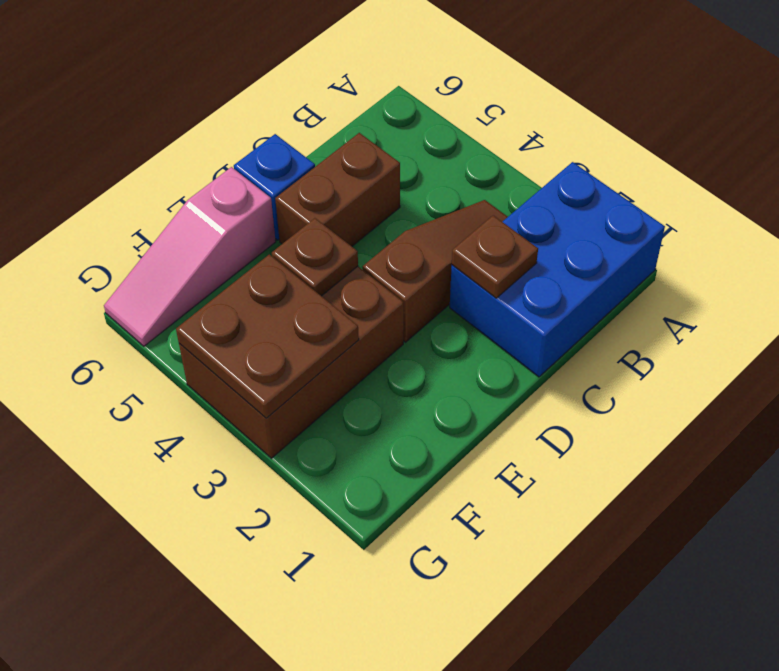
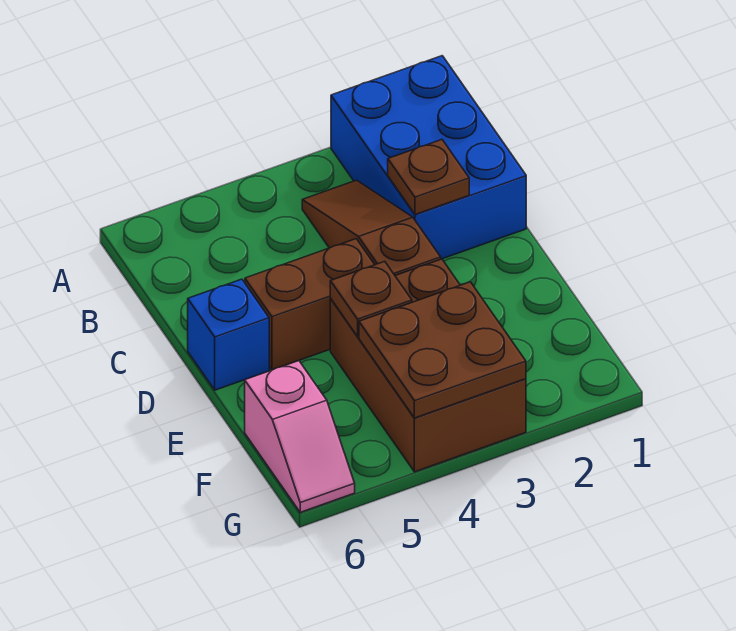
brown 1x2 brick [275,133,400,246] -> brown 1x2 brick turned to [245,239,375,370]
pink 1x3 slope [104,167,276,346] -> pink 1x2 slope [245,361,355,512]

